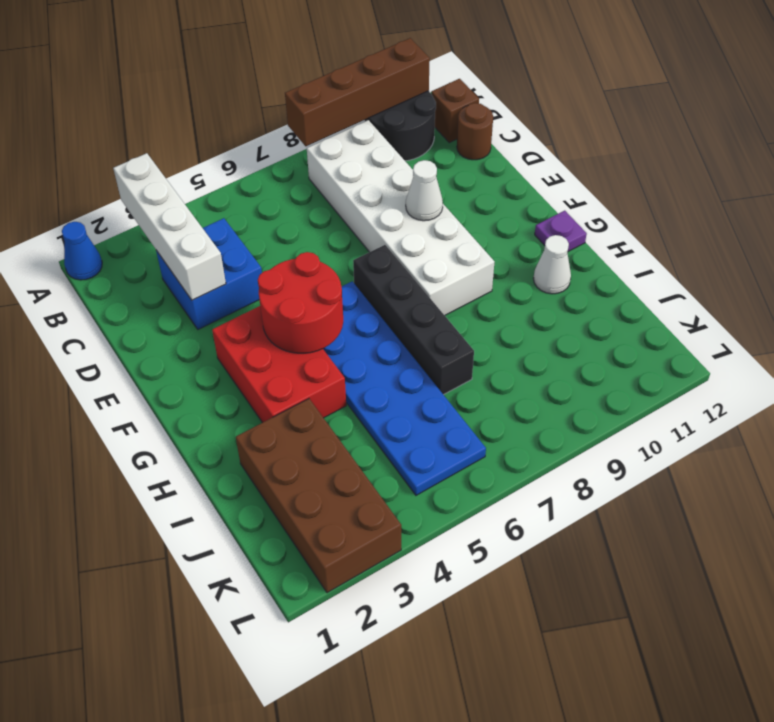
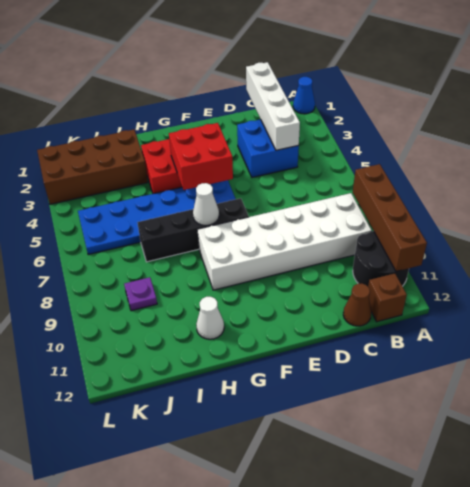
white 1x4 brick [113,153,226,300] -> white 1x4 brick turned to [246,62,300,150]
brown 1x1 round brick [457,103,493,160] -> brown 1x1 cone [343,284,371,326]
white 1x1 cone [406,160,443,221] -> white 1x1 cone moved to [193,183,219,225]
red 2x2 round brick [258,252,343,353] -> red 2x2 brick [169,123,233,190]
purple 1x1 plate [535,211,587,252] -> purple 1x1 plate moved to [124,277,157,311]

